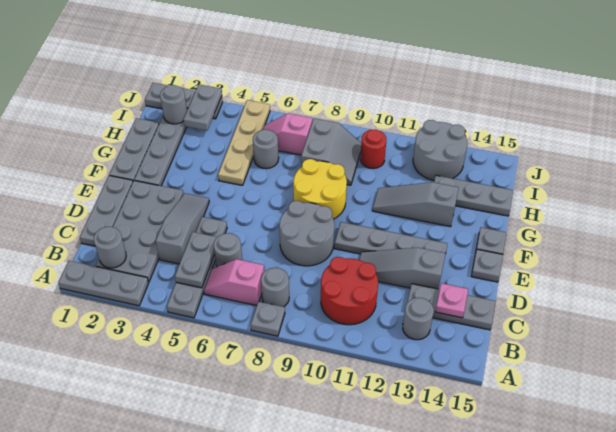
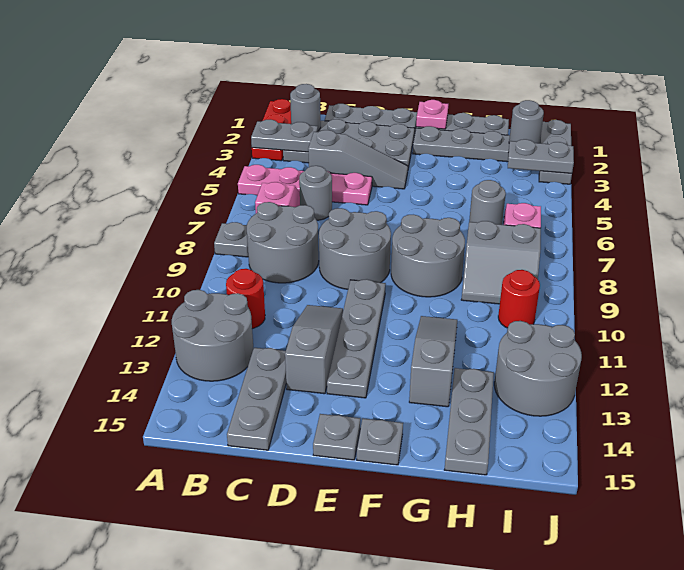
grey 1x3 plate [58,261,149,306] -> red 1x3 plate [252,99,291,161]
grey 1x4 plate [167,217,227,318] -> pink 1x4 plate [238,165,372,205]
grey 1x2 plate [175,232,217,288] -> grey 1x2 plate moved to [251,119,318,152]
grey 1x1 round brick [261,268,289,307] -> grey 2x2 round brick [247,202,319,283]
red 2x2 round brick [321,257,378,325] -> red 1x1 round brick [226,269,265,329]
grey 1x1 round brick [403,298,434,340] -> grey 2x2 round brick [172,290,253,381]
pink 1x1 plate [435,283,468,318] -> pink 1x1 plate moved to [416,100,448,129]
yellow 2x2 round brick [294,159,347,219] -> grey 2x2 round brick [391,215,465,297]
tan 1x4 plate [218,100,270,185] -> none

